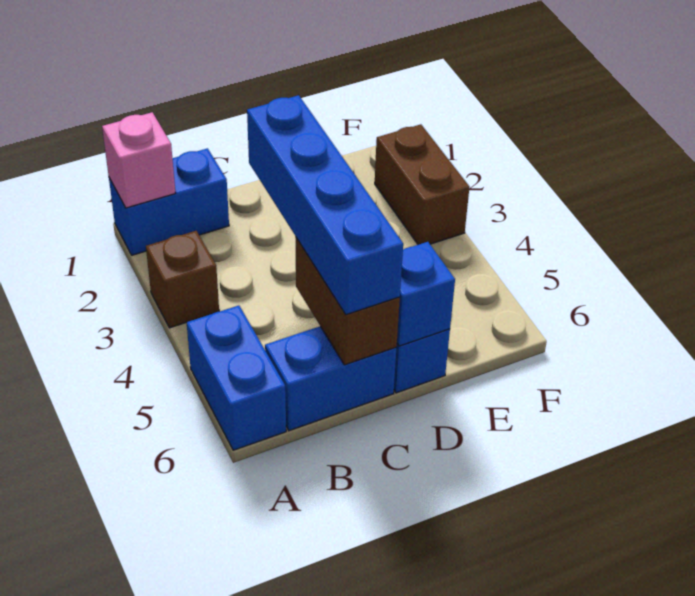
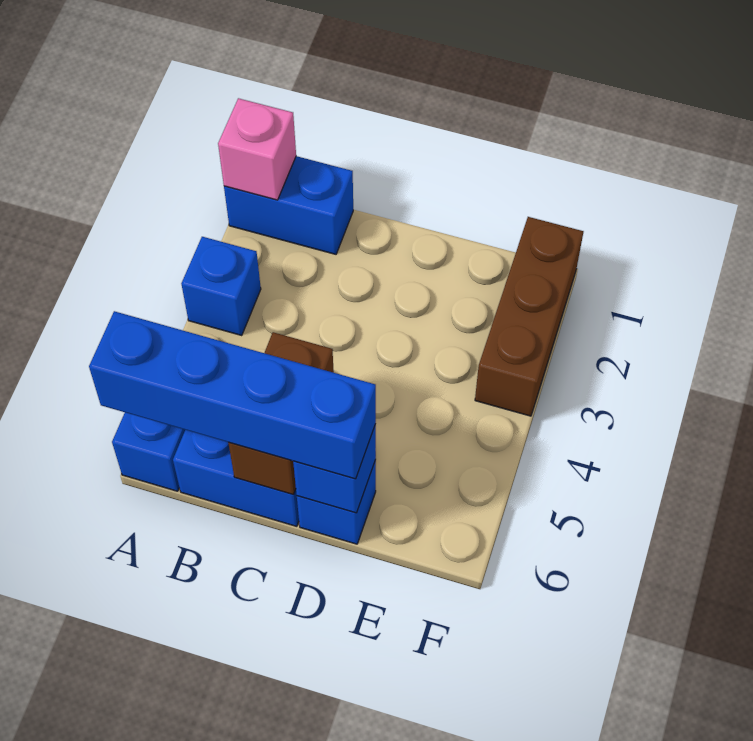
brown 1x1 brick [146,231,219,328] -> blue 1x1 brick [181,237,261,335]
blue 1x4 brick [247,95,403,315] -> blue 1x4 brick turned to [89,311,376,479]
brown 1x2 brick [375,124,469,245] -> brown 1x3 brick [475,217,584,416]

